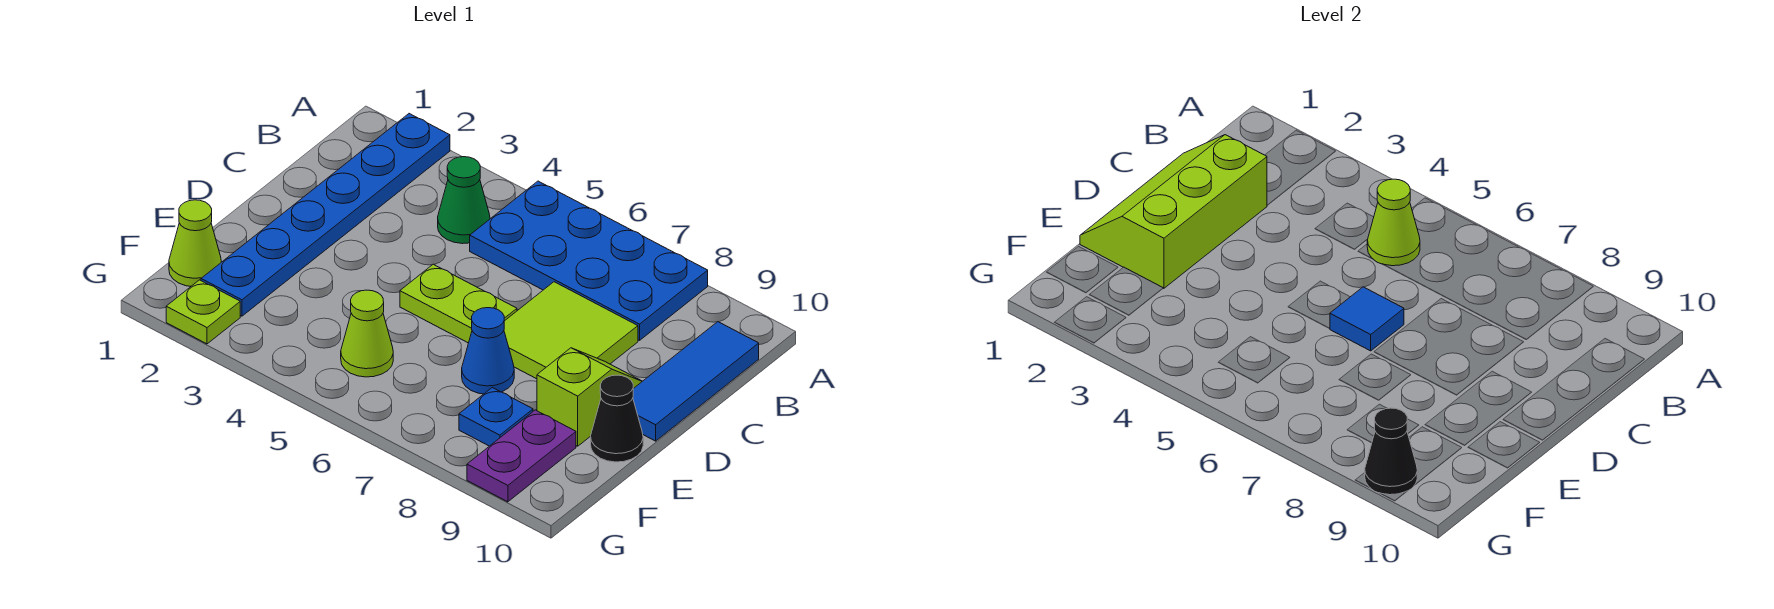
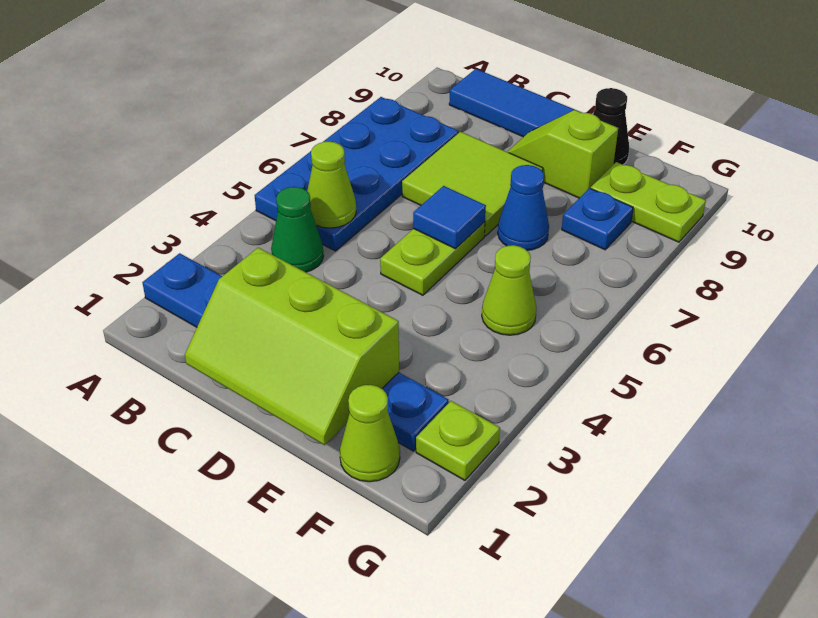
purple 1x2 plate [467,410,576,502] -> lime 1x2 plate [591,162,706,242]
black 1x1 cone [1365,408,1417,495] -> none

